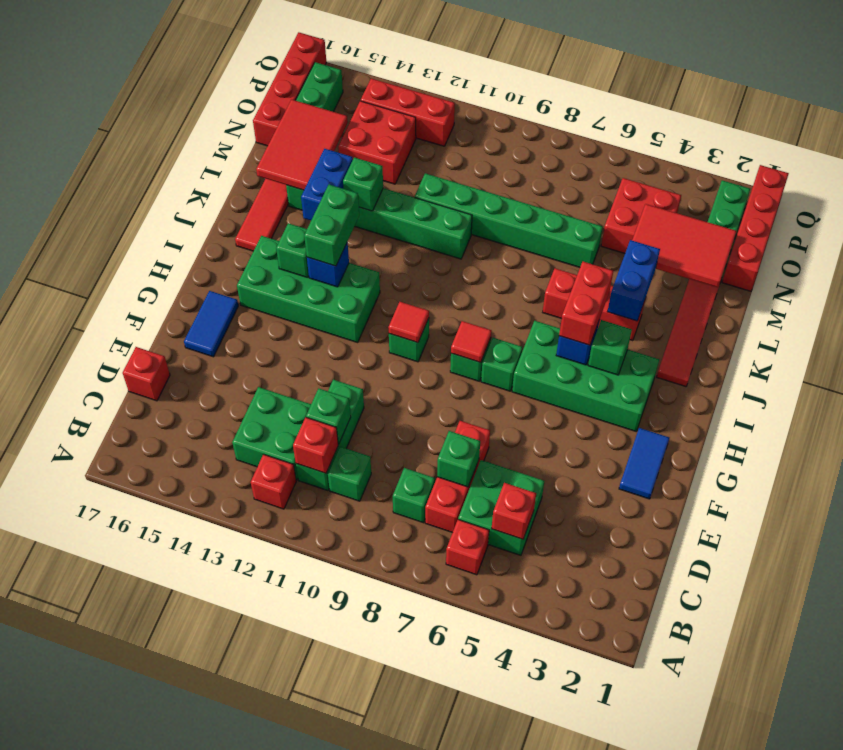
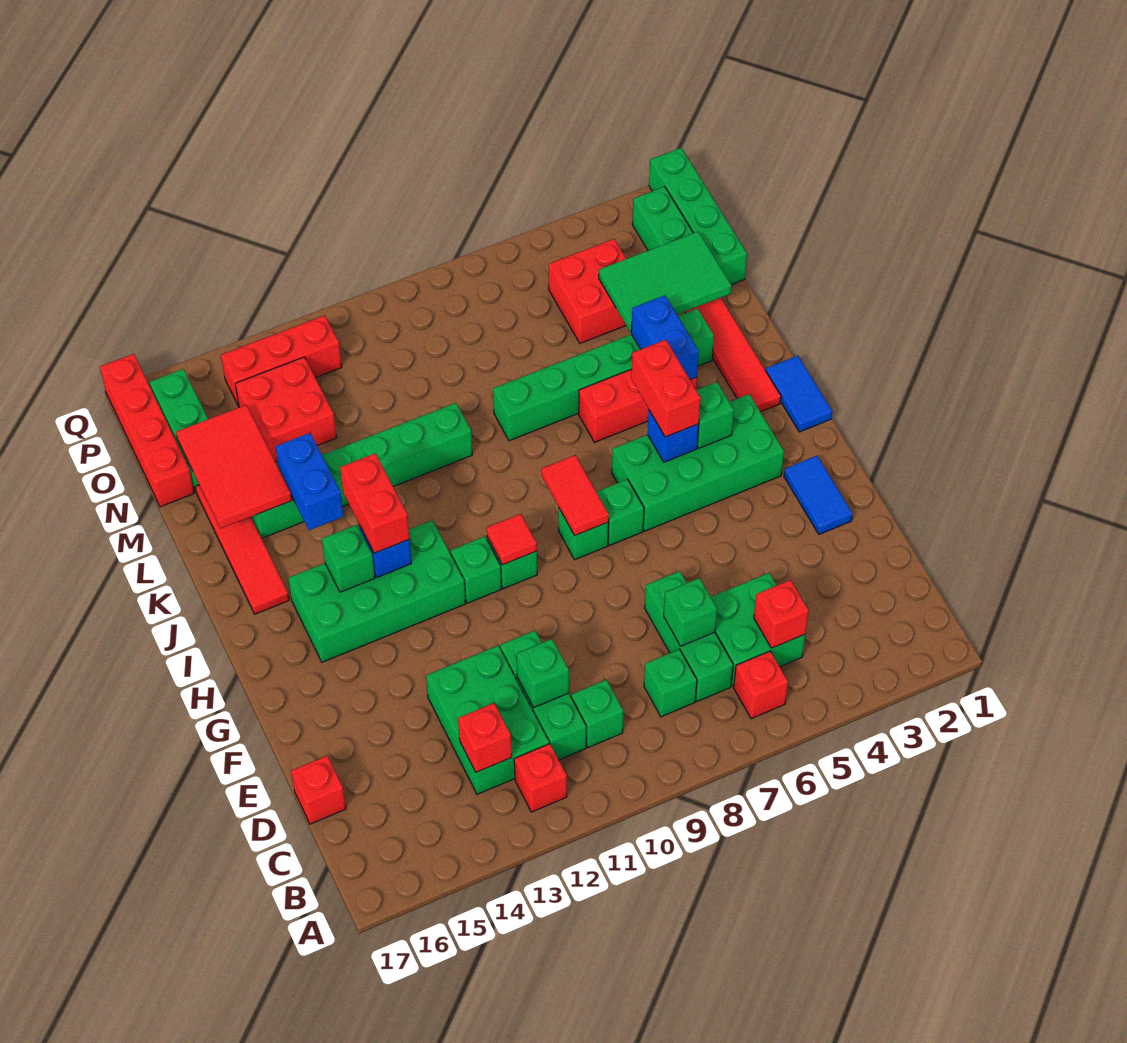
red 1x3 brick [425,421,490,533] -> green 1x3 brick [645,571,733,702]
red 1x1 brick [293,417,338,473] -> red 1x1 brick moved to [458,703,512,772]
green 2x2 brick [232,387,311,480] -> green 2x3 brick [426,646,549,794]
blue 1x2 tile [184,291,238,357] -> blue 1x2 tile moved to [766,356,832,432]
red 1x1 tile [451,321,492,363] -> red 1x2 tile [542,455,609,536]
green 1x2 brick [304,185,359,266] -> red 1x2 brick [340,453,409,553]
green 1x1 brick [343,157,383,211] -> green 1x1 brick moved to [451,537,502,603]
red 2x3 tile [632,204,737,287] -> green 2x3 tile [599,232,731,332]
green 1x6 brick [415,173,603,267] -> green 1x6 brick moved to [493,309,714,441]
red 1x4 brick [722,165,789,291] -> green 1x4 brick [649,148,747,285]

